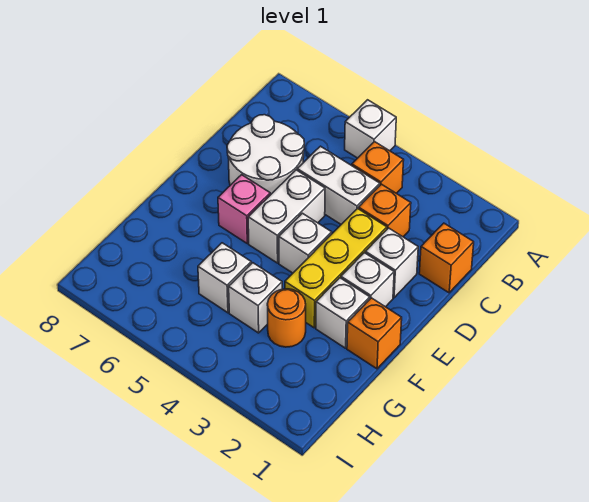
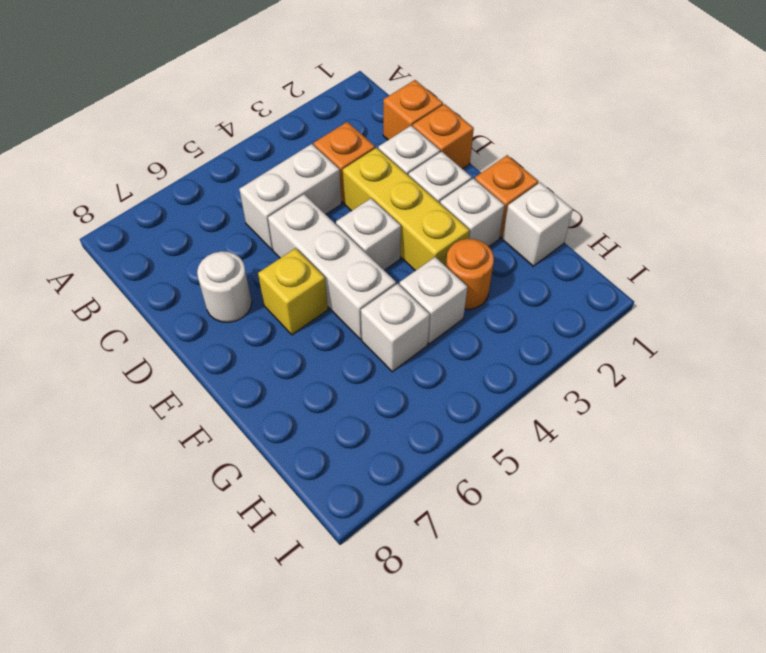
white 1x1 brick [345,100,396,158] -> white 1x1 brick moved to [502,182,573,266]
orange 1x1 brick [352,142,404,193] -> orange 1x1 brick moved to [413,104,474,169]
white 2x2 round brick [227,115,304,195] -> white 1x1 round brick [197,251,252,322]
white 1x2 brick [248,170,325,263] -> white 1x3 brick [268,194,396,339]
pink 1x1 brick [218,175,270,243] -> yellow 1x1 brick [258,248,328,335]

